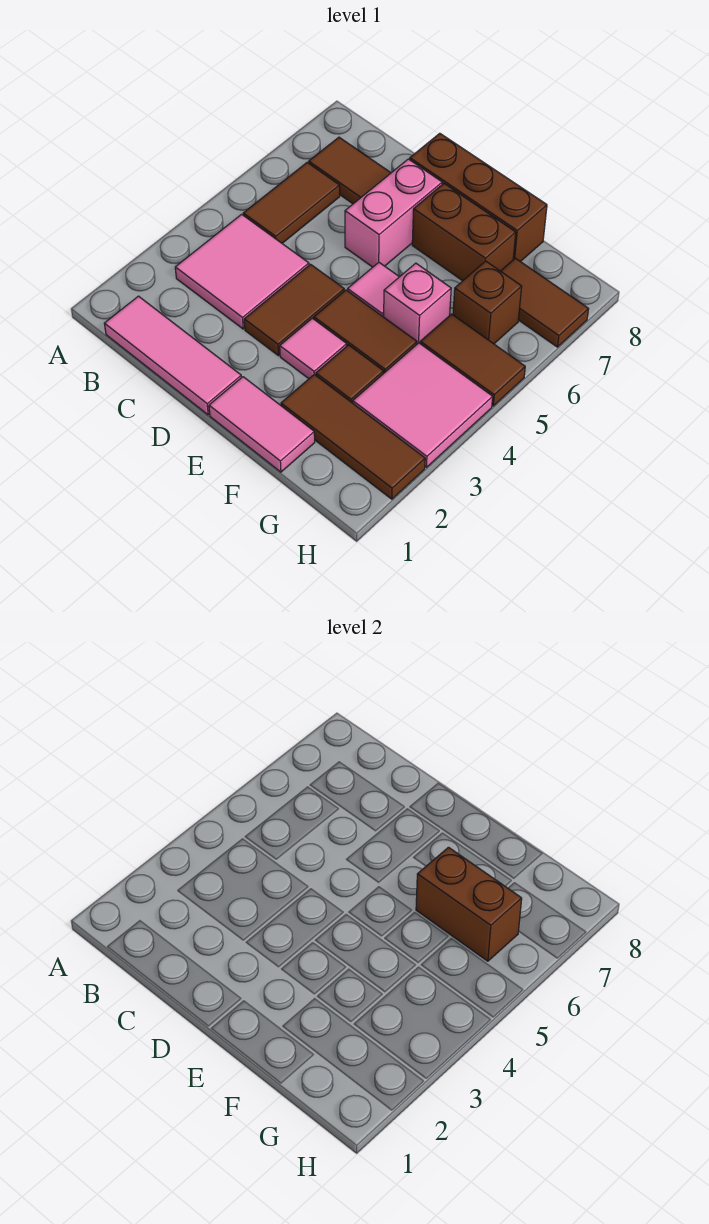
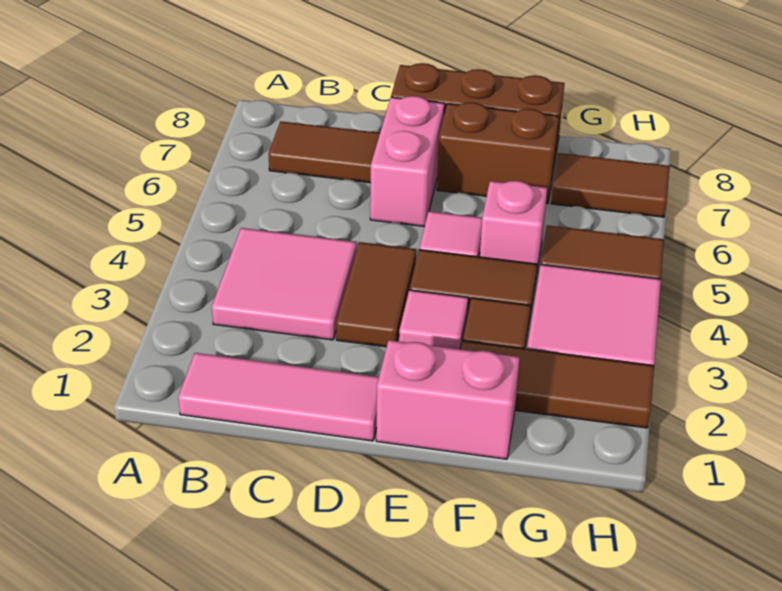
brown 1x2 tile [243,163,340,243] -> none
pink 1x2 tile [209,377,315,472] -> pink 1x2 brick [376,340,520,459]
brown 1x2 brick [416,847,522,961] -> none
brown 1x1 brick [453,261,522,344] -> none

